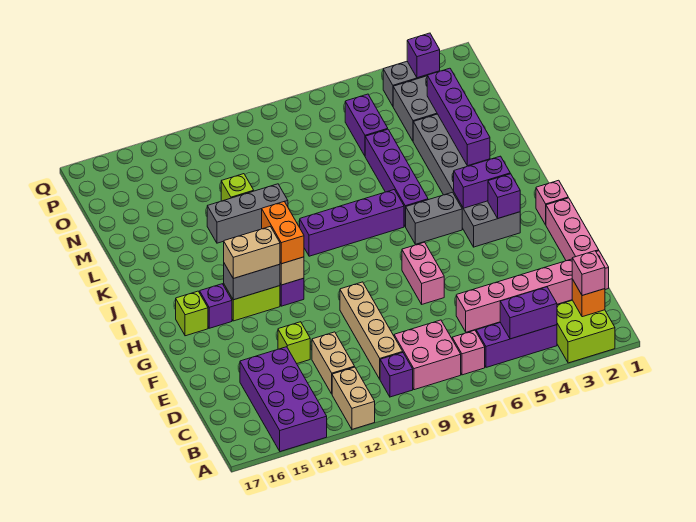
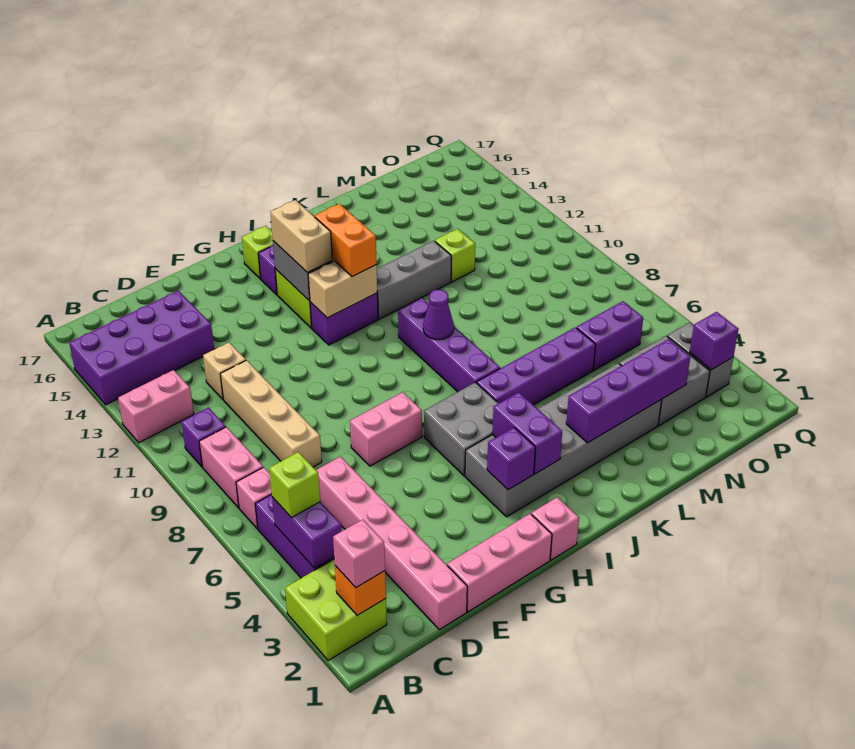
tan 1x2 brick [332,367,375,429] -> pink 1x2 brick [118,370,194,443]
pink 2x2 brick [394,320,461,390] -> pink 1x2 brick [199,427,263,508]
tan 1x4 brick [340,282,403,379] -> tan 1x4 brick turned to [220,360,322,467]
tan 1x2 brick [312,332,355,394] -> tan 1x1 brick [203,343,246,399]
lime 1x1 brick [278,322,310,364] -> lime 1x1 brick moved to [269,452,320,518]
orange 1x2 brick [262,201,304,264] -> orange 1x2 brick turned to [315,204,377,277]
grey 1x2 brick [405,192,462,244] -> grey 2x2 brick [424,382,498,476]
none -> purple 1x1 cone [423,290,454,340]
grey 1x3 brick [207,184,288,243] -> grey 1x3 brick turned to [377,241,451,319]

